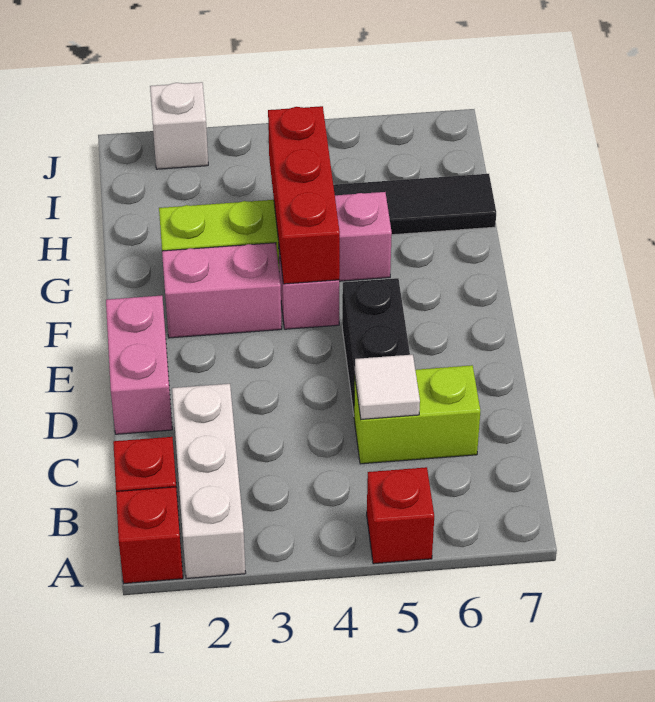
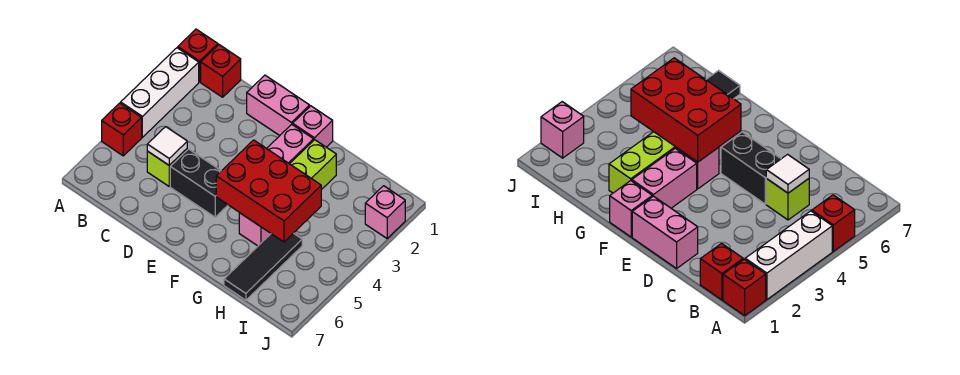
white 1x3 brick [172,384,246,579] -> white 1x3 brick turned to [121,48,199,137]
lime 1x2 brick [354,365,480,464] -> lime 1x1 brick [147,149,187,186]
none -> pink 1x1 brick [293,106,333,147]
red 1x3 brick [268,106,340,284] -> red 2x3 brick [216,140,321,242]
white 1x1 brick [150,82,208,169] -> pink 1x1 brick [365,186,405,238]

